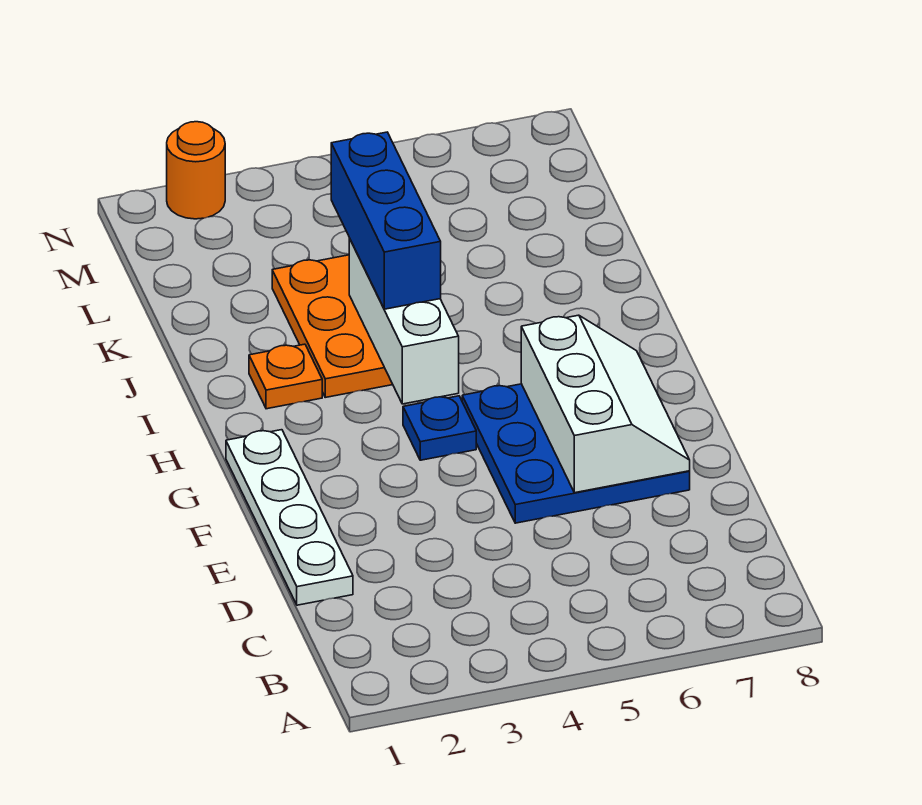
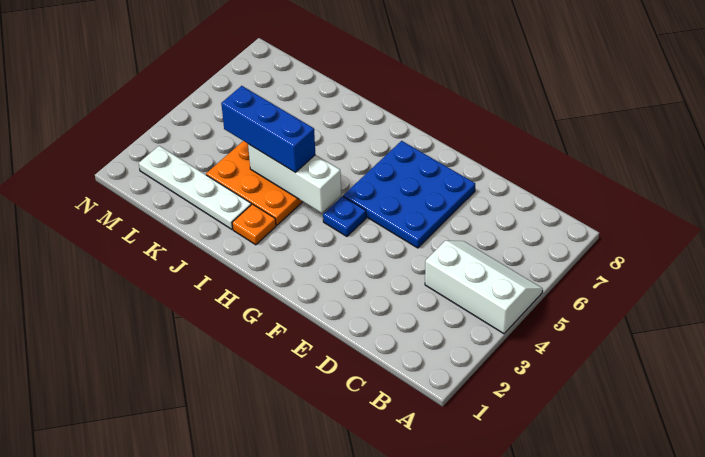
white 1x4 plate [226,430,353,605] -> white 1x4 plate moved to [139,146,251,229]
white 2x3 slope [521,315,690,493] -> white 2x3 slope moved to [425,241,543,334]
orange 1x1 round brick [167,122,225,219] -> none

